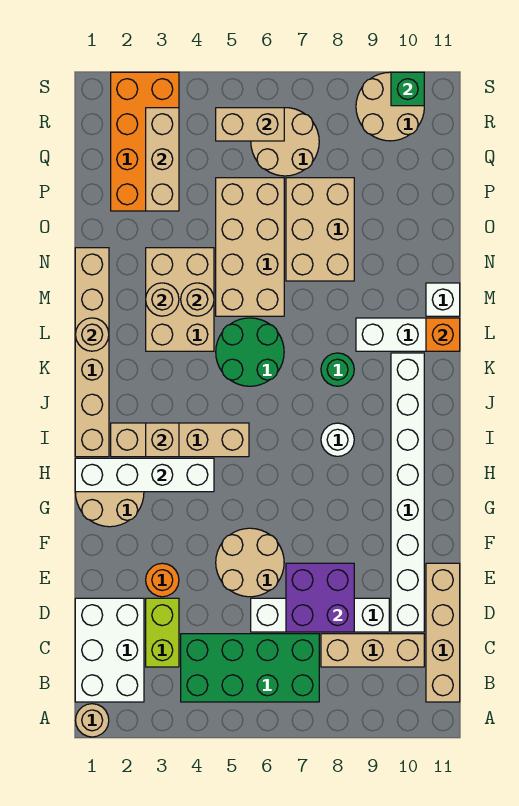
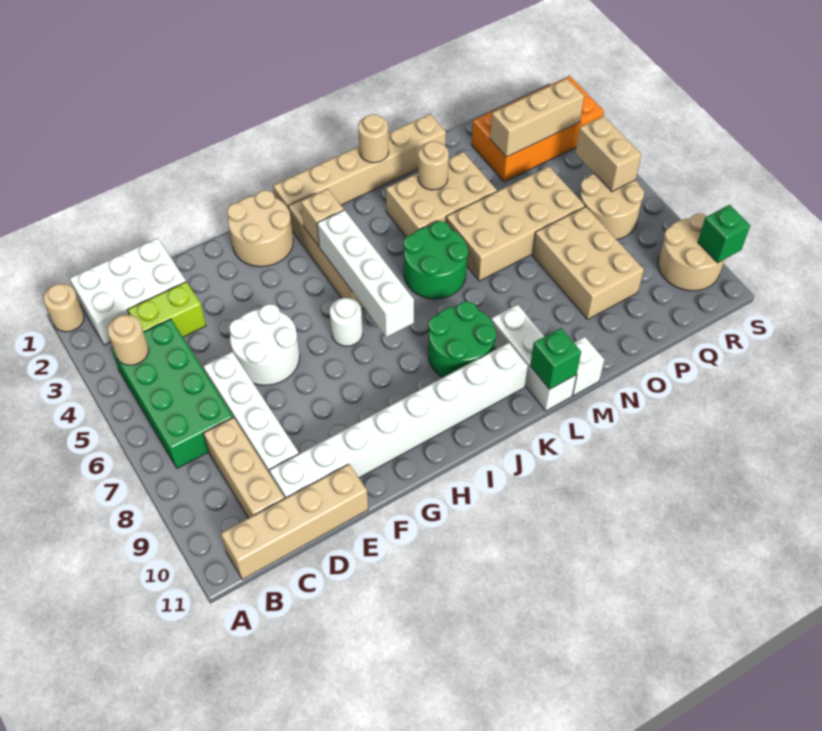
purple 2x2 brick [286,563,354,632] -> none
orange 1x1 round brick [146,563,179,597] -> none
tan 2x2 round brick [216,528,284,597] -> white 2x2 round brick [229,304,300,385]
white 1x4 brick [75,458,214,492] -> white 1x4 brick moved to [317,210,414,337]
white 1x1 round brick [321,423,354,456] -> white 1x1 round brick moved to [330,298,363,346]
green 1x1 round brick [321,353,354,386] -> green 2x2 round brick [428,301,496,377]
orange 1x1 brick [426,318,460,351] -> green 1x1 brick [530,328,581,390]
tan 1x1 round brick [181,283,214,316] -> tan 1x1 round brick moved to [107,315,149,365]
tan 2x3 brick [286,178,354,281] -> tan 2x3 brick turned to [532,207,644,319]

